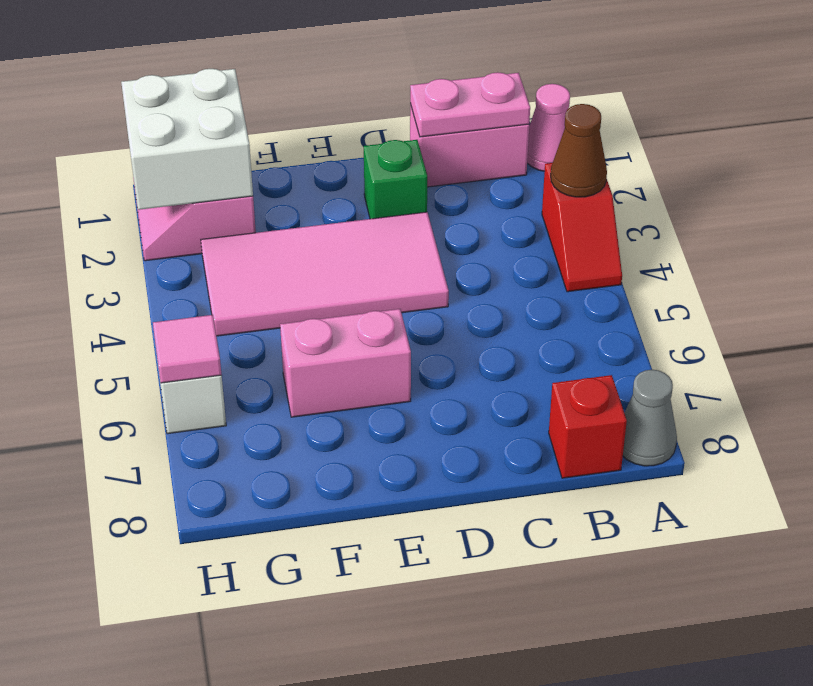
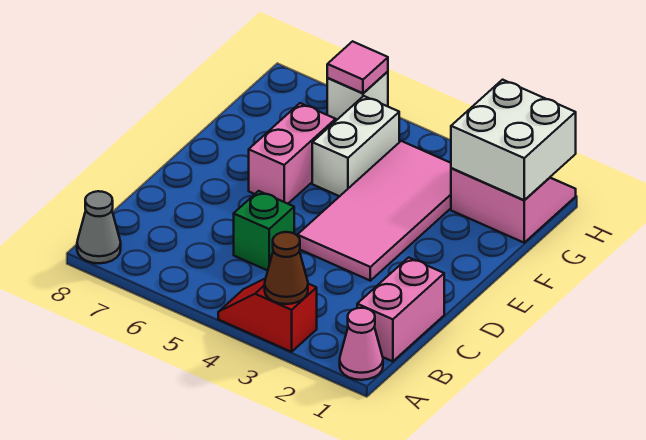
pink 1x2 plate [410,72,530,137] -> none
red 1x1 brick [549,375,627,478] -> none
green 1x1 brick [364,140,427,219] -> green 1x1 brick moved to [234,191,294,271]
none -> white 1x2 brick [312,96,399,196]

